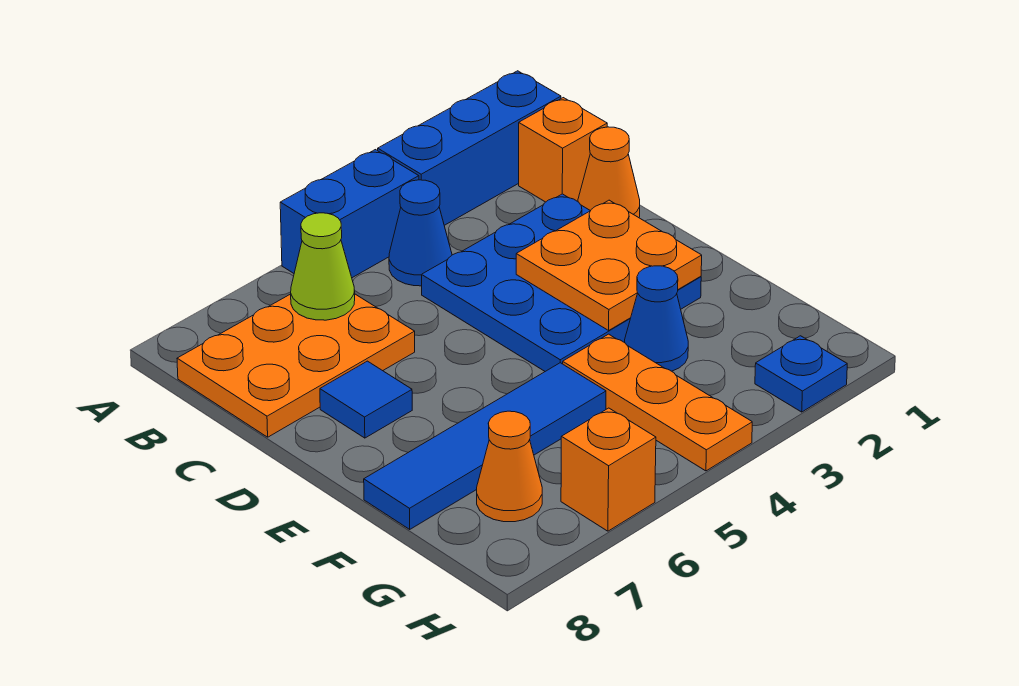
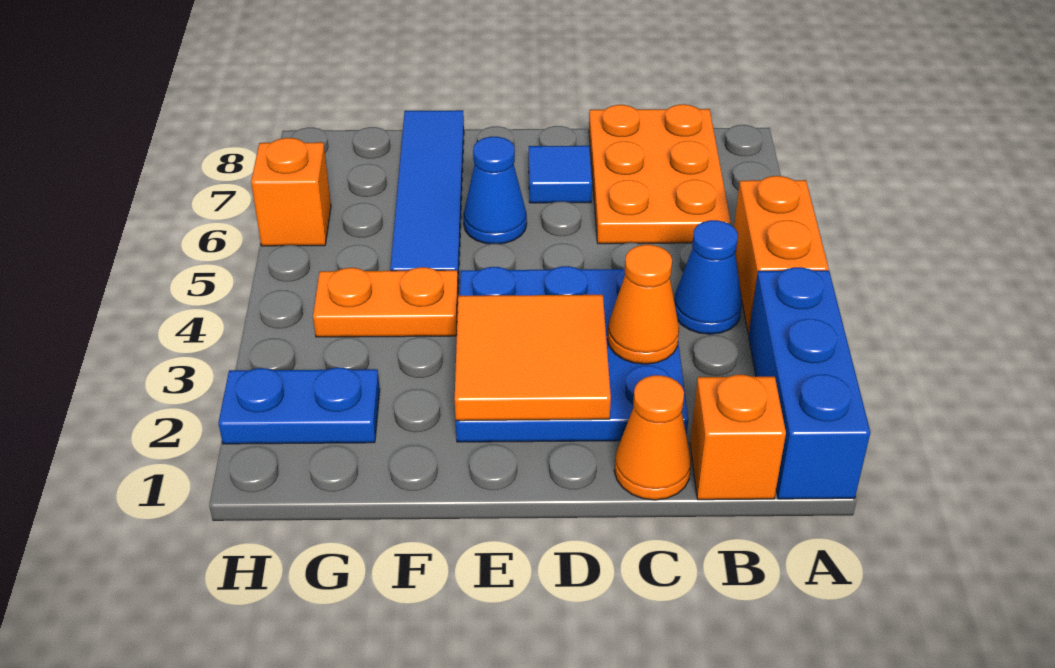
blue 1x2 brick [280,150,419,278] -> orange 1x2 brick [734,176,829,334]
lime 1x1 cone [291,213,355,320] -> none
orange 2x2 plate [516,200,702,330] -> orange 2x2 tile [455,295,611,421]
blue 1x1 cone [624,266,688,371] -> blue 1x1 cone moved to [463,137,527,244]
orange 1x3 plate [563,334,752,471] -> orange 1x2 plate [313,267,458,337]
orange 1x1 cone [477,411,542,522] -> orange 1x1 cone moved to [607,245,679,364]
blue 1x1 plate [755,336,847,412] -> blue 1x2 plate [218,368,380,444]

